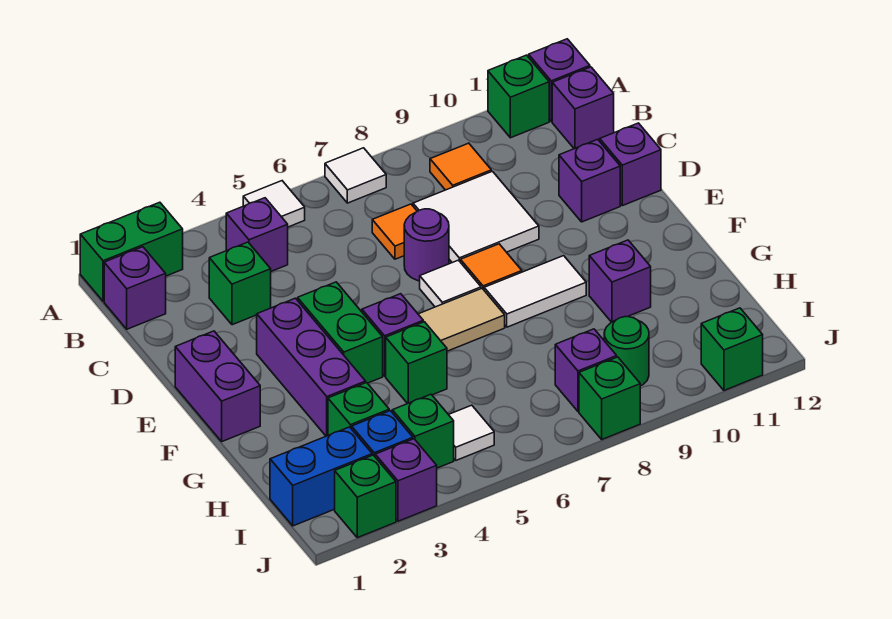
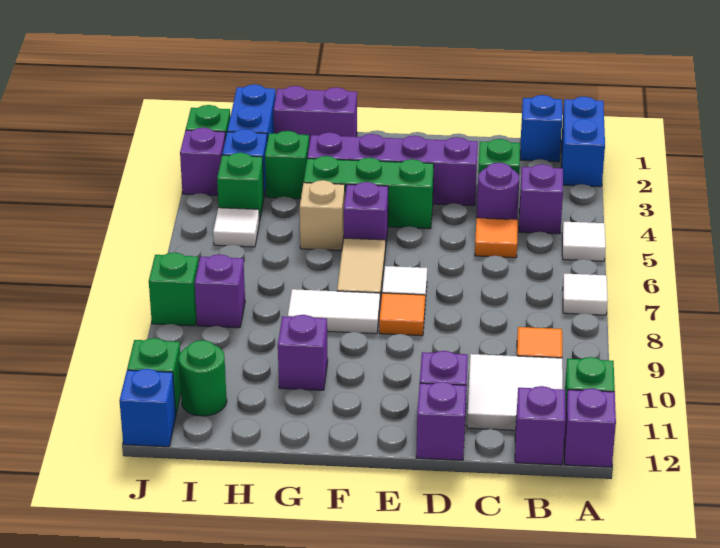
green 1x2 brick [80,202,183,301] -> blue 1x2 brick [561,97,605,187]
purple 1x1 brick [104,247,166,329] -> blue 1x1 brick [520,95,562,162]
orange 1x1 tile [372,204,417,259] -> orange 1x1 tile moved to [475,218,518,258]
white 2x2 tile [413,171,539,263] -> white 2x2 tile moved to [467,354,563,430]
purple 1x1 round brick [404,209,449,281] -> purple 1x1 round brick moved to [477,163,519,220]
purple 1x2 brick [175,331,260,441] -> purple 1x2 brick moved to [274,86,357,144]
purple 1x3 brick [257,298,366,436] -> purple 1x4 brick [307,132,478,206]
green 1x2 brick [298,282,383,383] -> green 1x3 brick [304,156,434,229]
white 1x2 tile [484,256,586,327] -> white 1x2 tile turned to [288,289,380,334]
green 1x1 brick [386,322,447,404] -> tan 1x1 brick [300,180,345,251]
green 1x1 round brick [604,317,649,386] -> green 1x1 round brick moved to [179,340,227,416]
none -> blue 1x1 brick [119,369,176,447]

